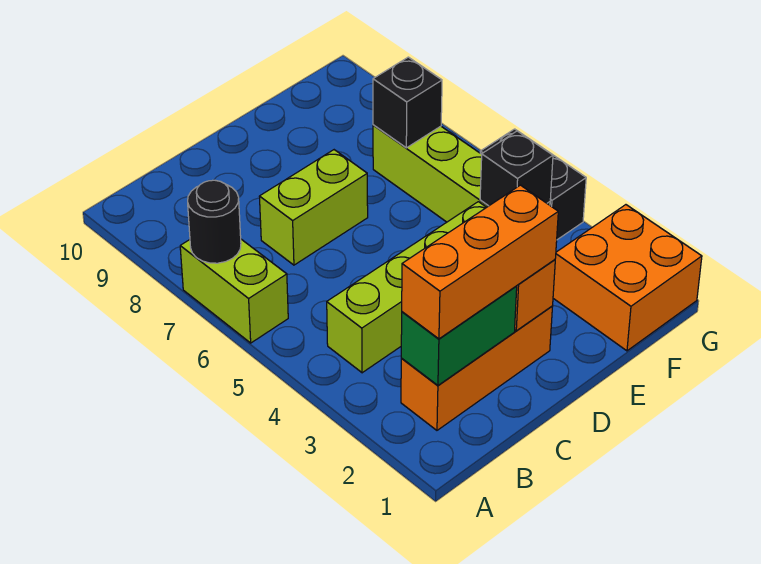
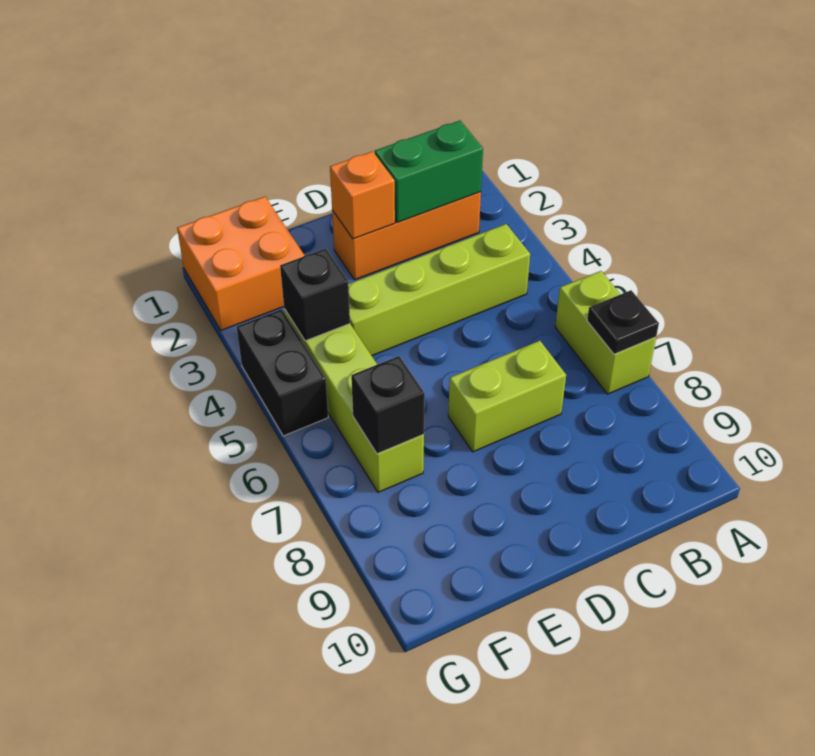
black 1x1 round brick [188,180,241,263] -> black 1x1 plate [587,290,659,354]
orange 1x3 brick [402,185,558,339] -> none

